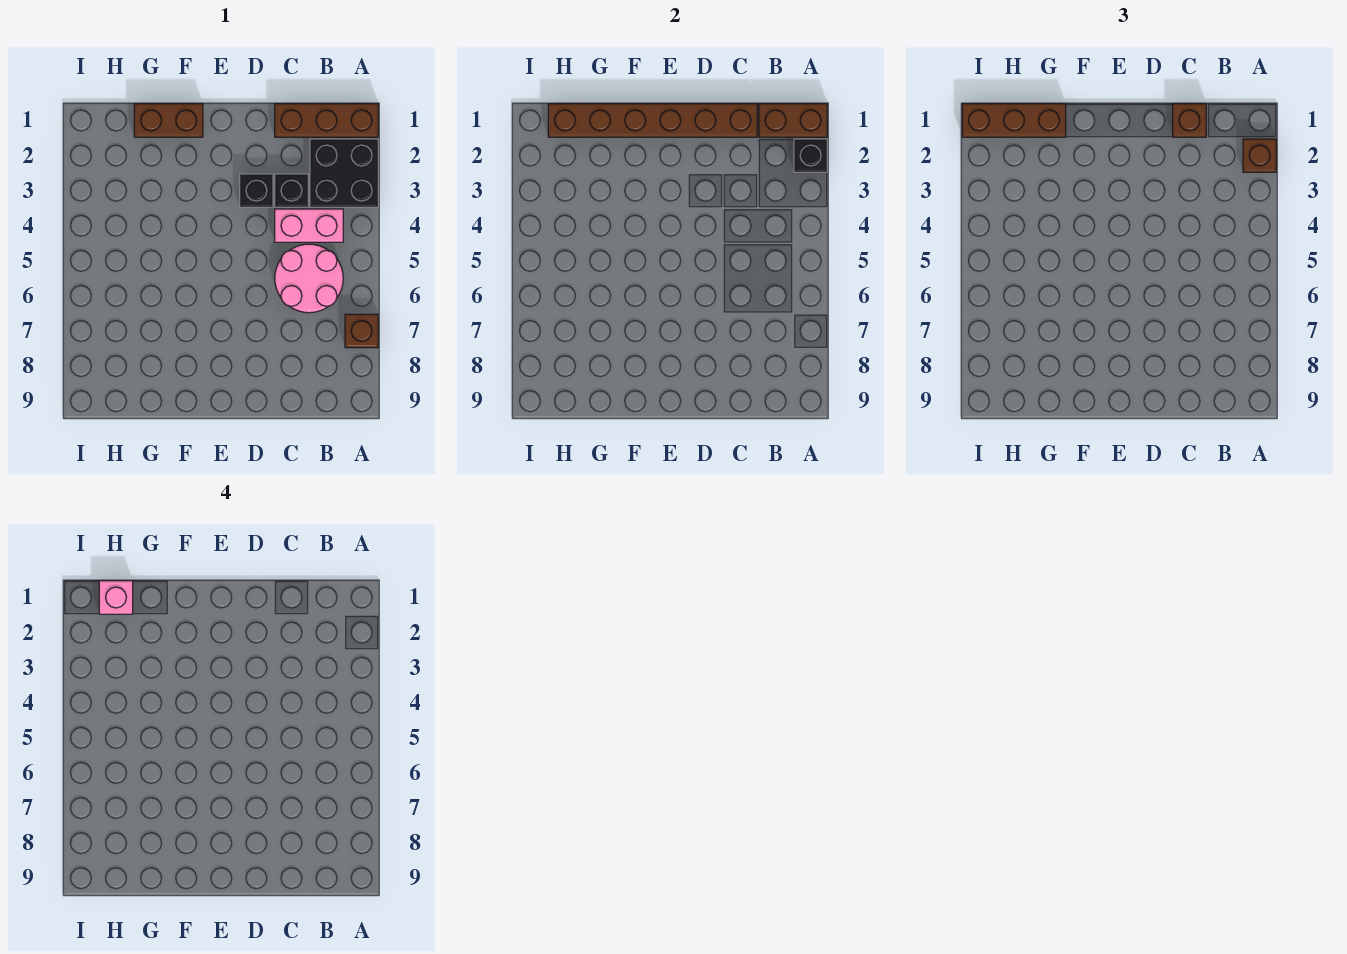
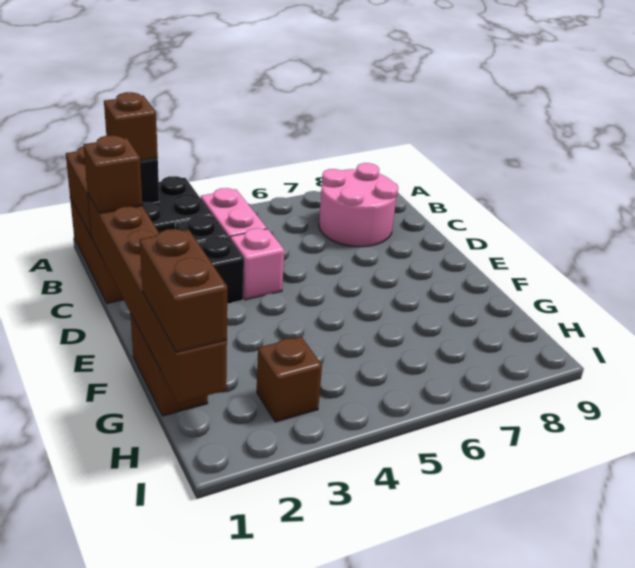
brown 1x1 brick [345,314,378,348] -> brown 1x1 brick moved to [257,337,322,422]
pink 2x2 round brick [275,244,343,313] -> pink 2x2 round brick moved to [319,163,398,247]
brown 1x3 brick [962,104,1066,137] -> brown 1x2 brick [140,229,227,352]
pink 1x1 brick [99,581,133,614] -> pink 1x1 brick moved to [230,228,284,300]

